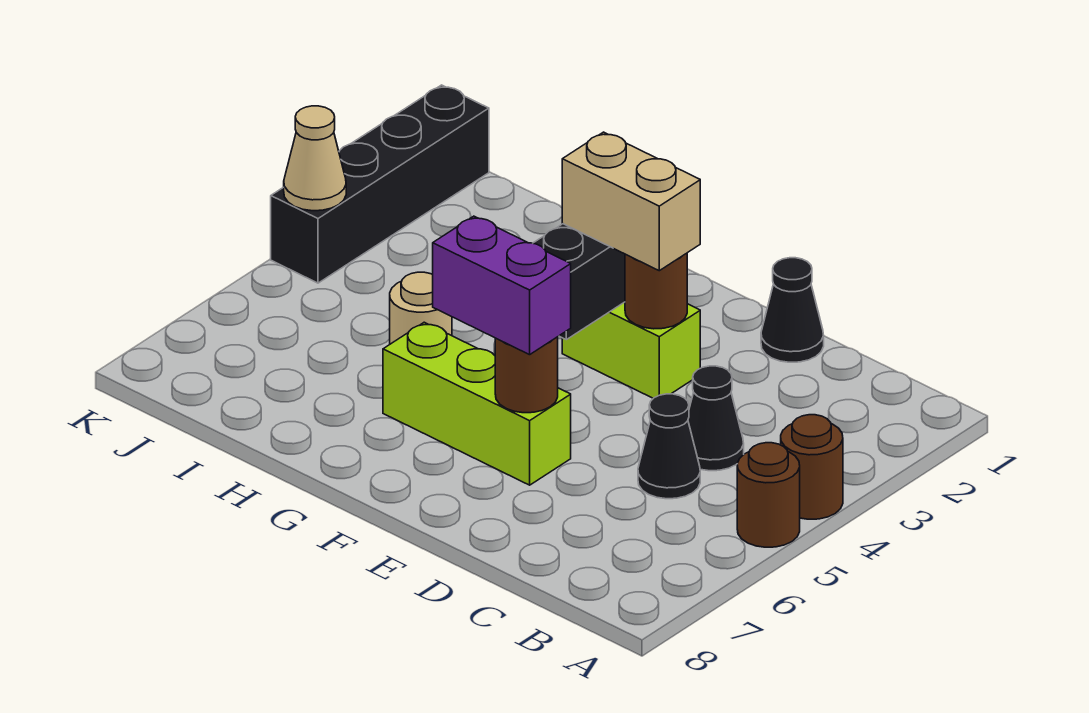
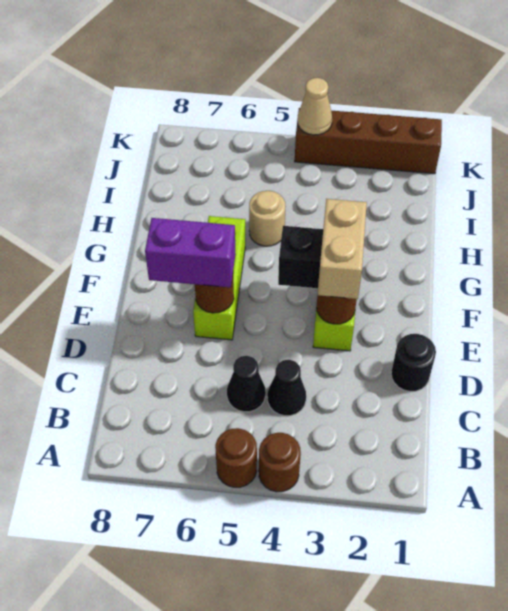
black 1x1 cone [761,258,824,362] -> black 1x1 round brick [391,334,436,391]
purple 1x2 brick [433,216,571,355] -> purple 1x2 brick turned to [145,218,236,287]
black 1x4 brick [271,85,489,283] -> brown 1x4 brick [295,108,442,174]

